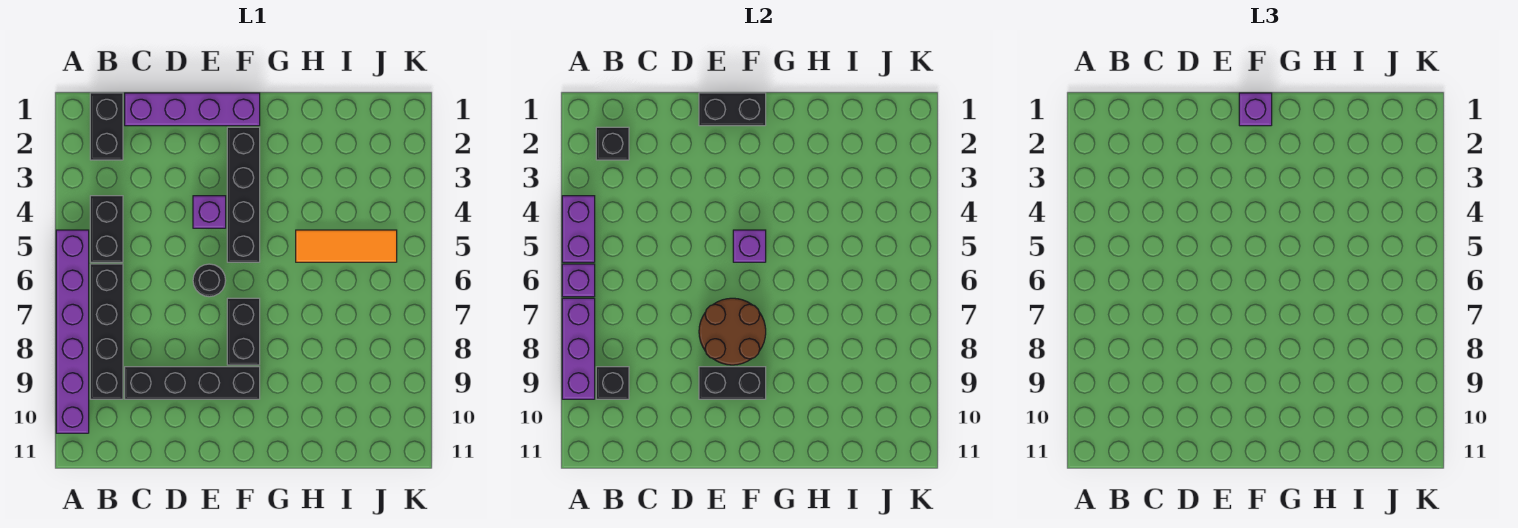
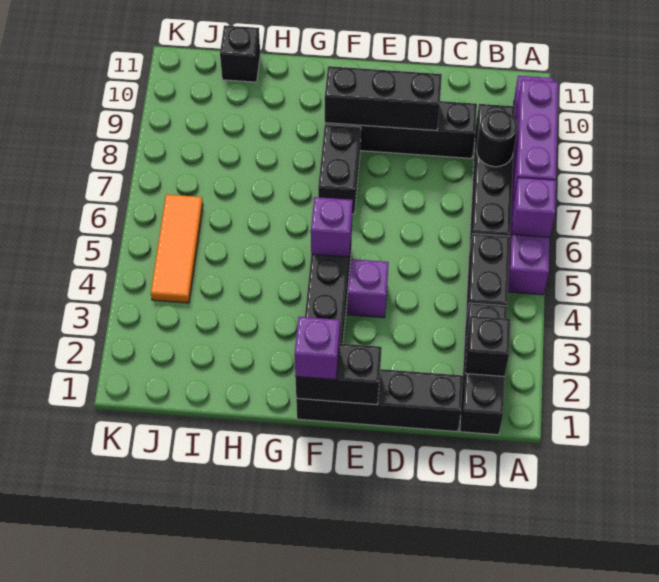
purple 1x2 brick [562,196,595,262] -> none
black 1x2 brick [90,93,123,160] -> black 1x3 brick [460,303,507,435]
black 1x1 brick [596,367,629,399] -> black 1x1 brick moved to [220,25,260,82]
purple 1x4 brick [125,93,260,126] -> black 1x4 brick [296,369,463,432]
black 1x1 round brick [193,264,226,297] -> black 1x1 round brick moved to [477,110,518,167]
brown 2x2 round brick [699,298,766,365] -> none
black 1x2 brick [699,367,766,399] -> black 1x3 brick [325,66,442,131]
orange 1x3 tile [296,230,397,262] -> orange 1x3 tile turned to [151,194,203,303]

